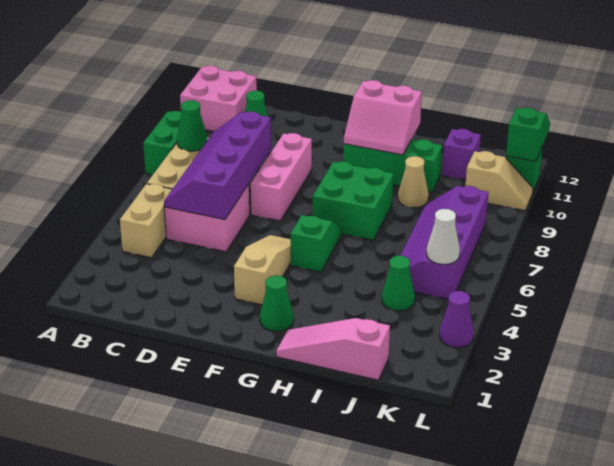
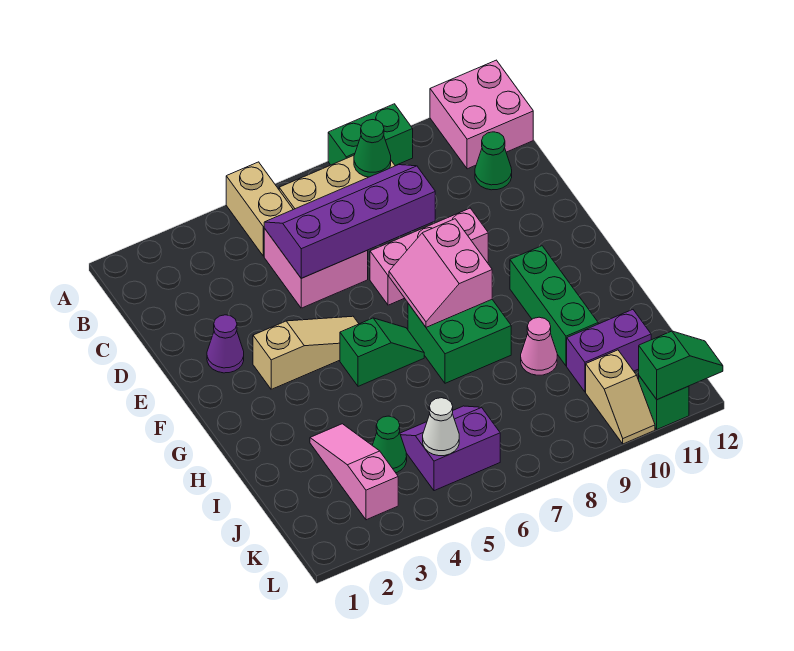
tan 1x2 brick [120,184,172,258] -> tan 1x2 brick turned to [226,162,293,256]
green 1x1 cone [260,275,294,331] -> none
pink 2x2 slope [344,80,422,155] -> pink 2x2 slope moved to [389,219,492,327]
pink 1x3 slope [276,318,390,380] -> pink 1x3 slope moved to [310,424,398,520]
tan 1x1 cone [398,156,429,208] -> pink 1x1 cone [521,317,557,375]
purple 2x4 slope [400,186,488,299] -> purple 2x2 slope [400,406,500,491]
purple 1x1 brick [442,129,481,180] -> purple 1x2 brick [567,310,651,392]
purple 1x1 cone [440,291,474,347] -> purple 1x1 cone moved to [207,315,244,373]

